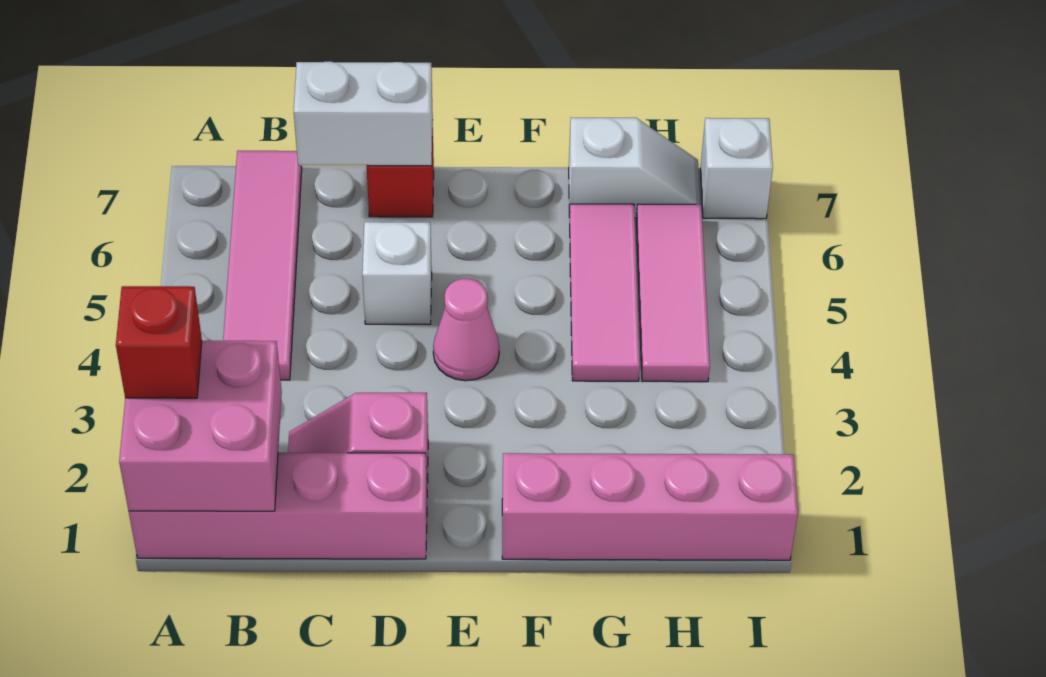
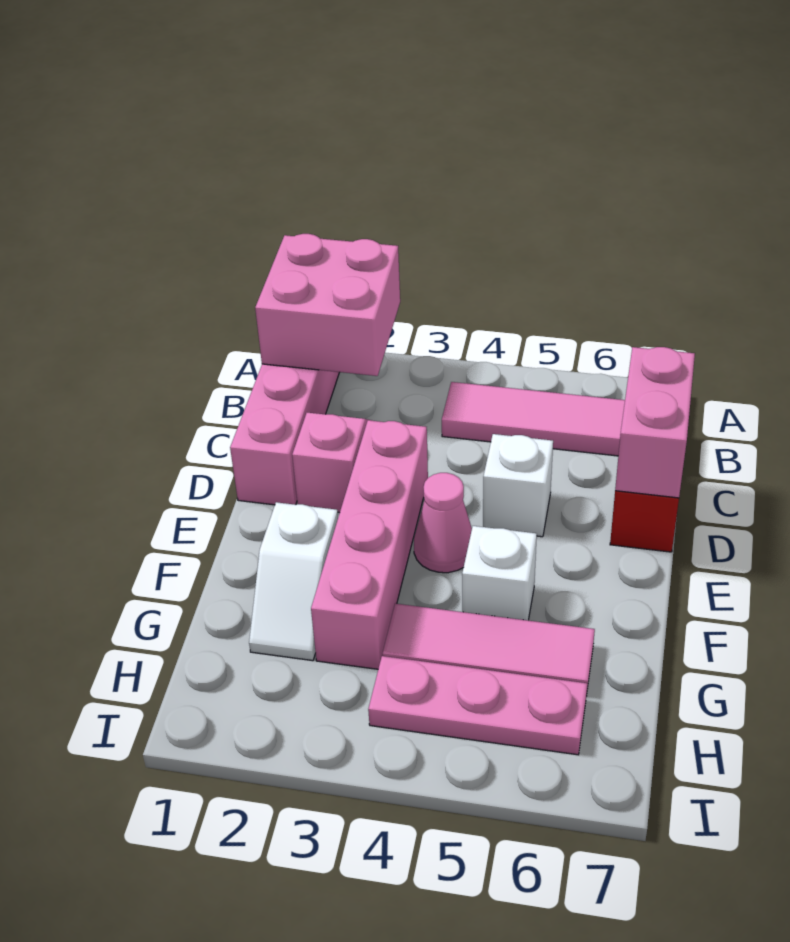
red 1x1 brick [116,286,202,398] -> none
white 1x2 brick [294,62,433,166] -> pink 1x2 brick [615,347,695,498]
pink 1x4 brick [502,453,798,560] -> pink 1x4 brick moved to [311,420,428,669]
white 1x2 slope [569,118,700,218] -> white 1x2 slope moved to [249,502,338,661]
pink 1x3 tile [636,204,710,382] -> pink 1x3 plate [368,656,587,755]
white 1x1 brick [700,118,773,219] -> white 1x1 brick moved to [462,526,537,620]

